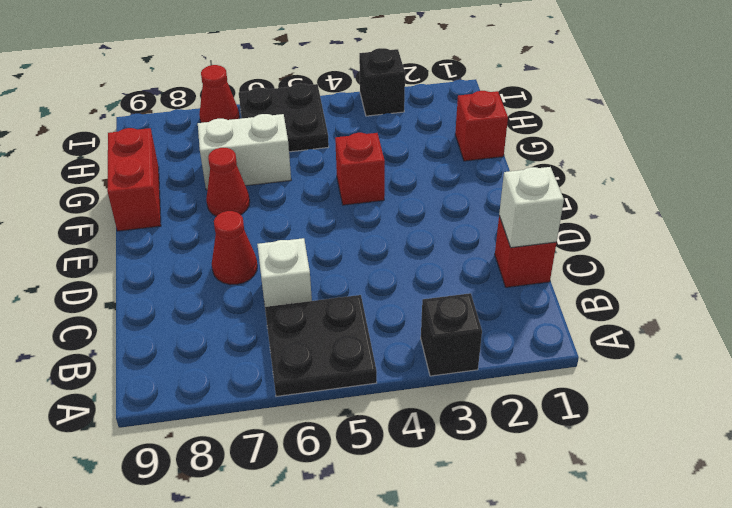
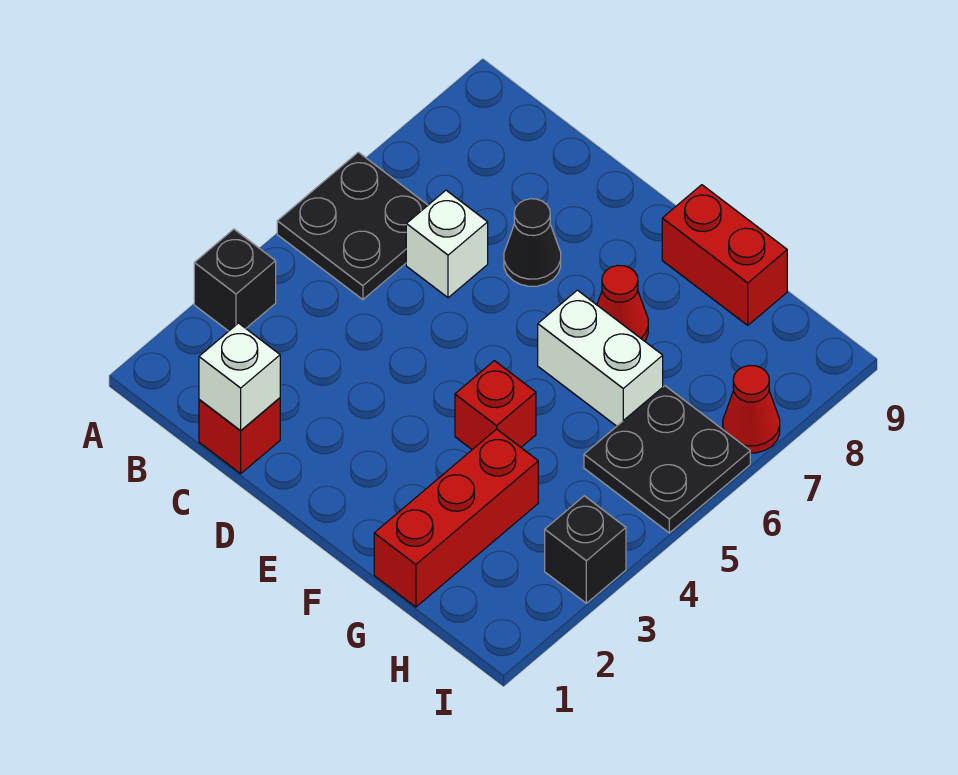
red 1x1 cone [212,211,257,285] -> black 1x1 cone [504,199,561,286]
red 1x1 brick [455,91,508,161] -> red 1x3 brick [374,429,538,607]
white 1x2 brick [198,114,291,190] -> white 1x2 brick turned to [538,290,663,426]

